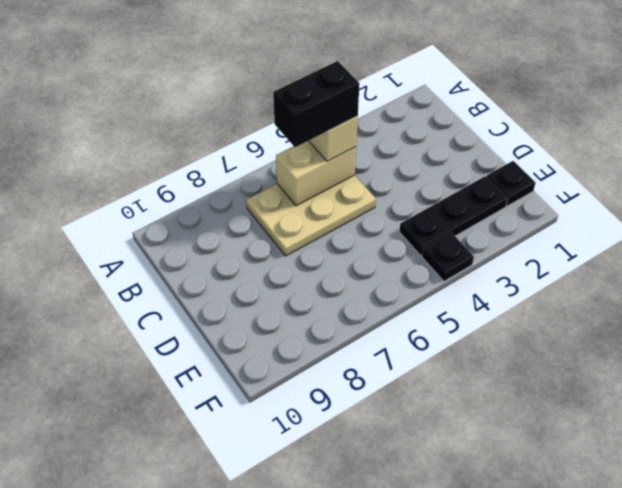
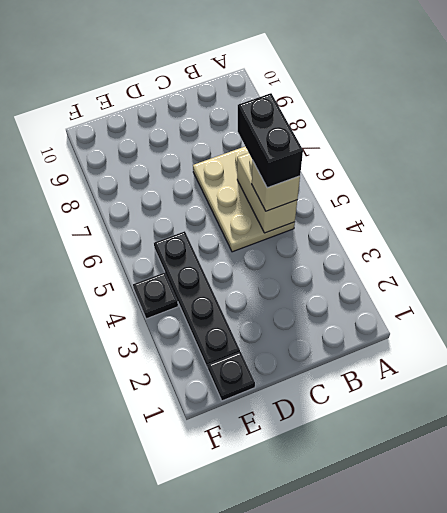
black 1x3 plate [399,176,508,255] -> black 1x4 plate [154,231,240,368]

